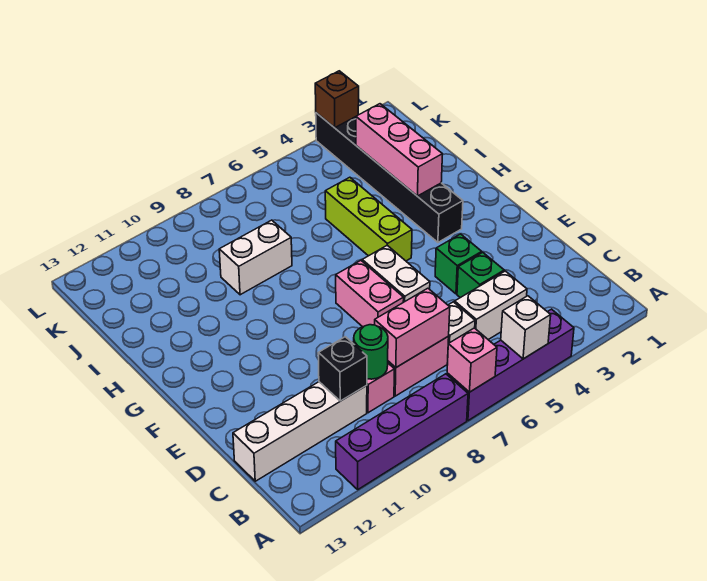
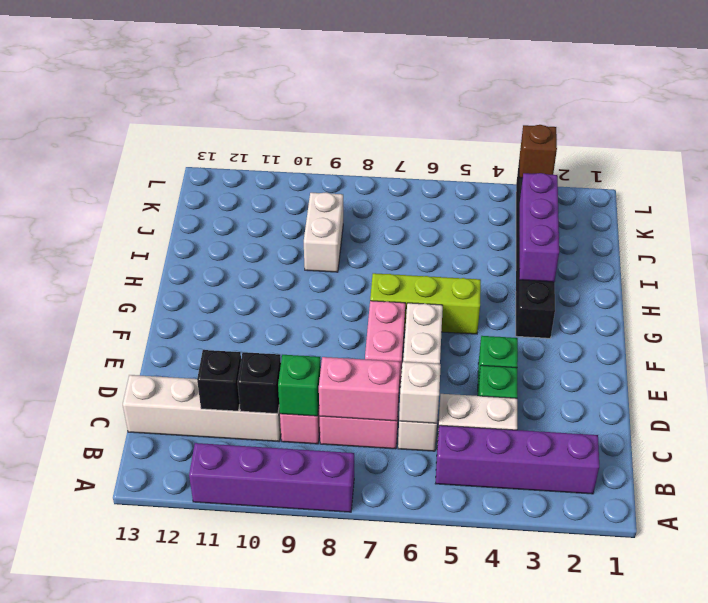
purple 1x4 brick [447,309,574,421] -> purple 1x4 brick moved to [435,425,599,494]
white 1x1 brick [501,296,551,359] -> white 1x1 brick moved to [399,362,441,423]
pink 1x1 brick [447,328,497,392] -> none
green 1x1 round brick [354,325,388,379] -> green 1x1 brick [278,355,321,416]
none -> black 1x1 brick [197,350,241,411]
lime 1x3 brick [325,177,412,261] -> lime 1x3 brick turned to [370,273,481,334]
pink 1x3 brick [356,104,442,196] -> purple 1x3 brick [519,173,559,282]
white 1x2 brick [219,220,292,295] -> white 1x2 brick turned to [304,192,343,272]

